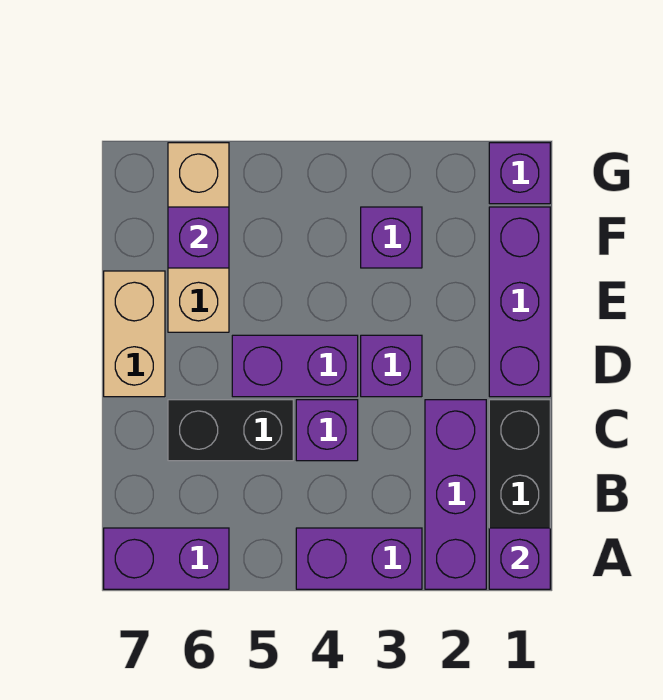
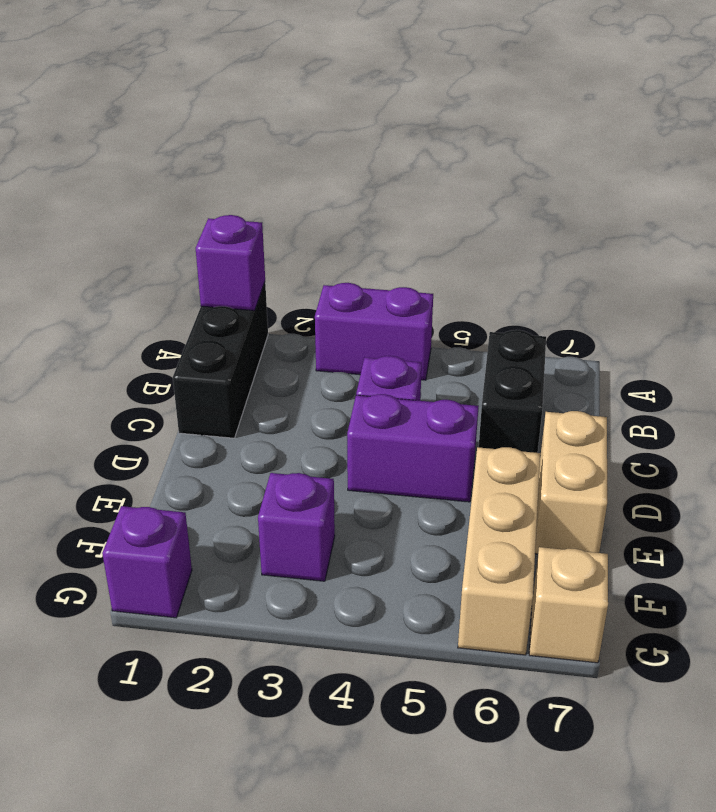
purple 1x3 brick [425,400,486,589] -> none
purple 1x2 brick [104,528,229,589] -> none
black 1x2 brick [168,400,293,461] -> black 1x2 brick turned to [479,330,546,453]
purple 1x3 brick [489,207,550,397] -> none
purple 1x1 brick [361,335,422,397] -> none
purple 1x1 brick [168,207,229,268] -> none
none -> tan 1x1 brick [529,547,608,663]

